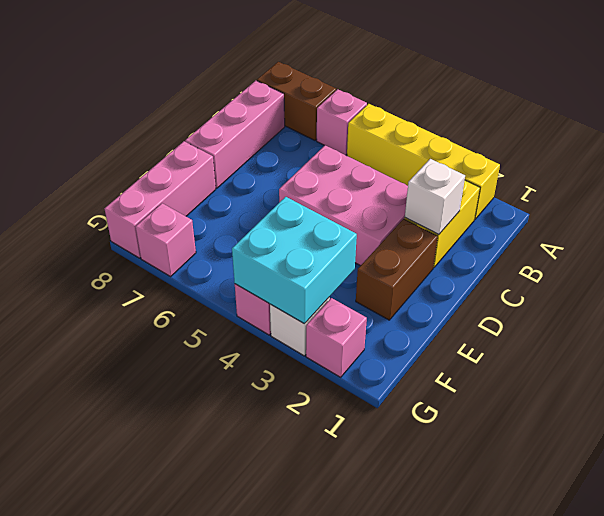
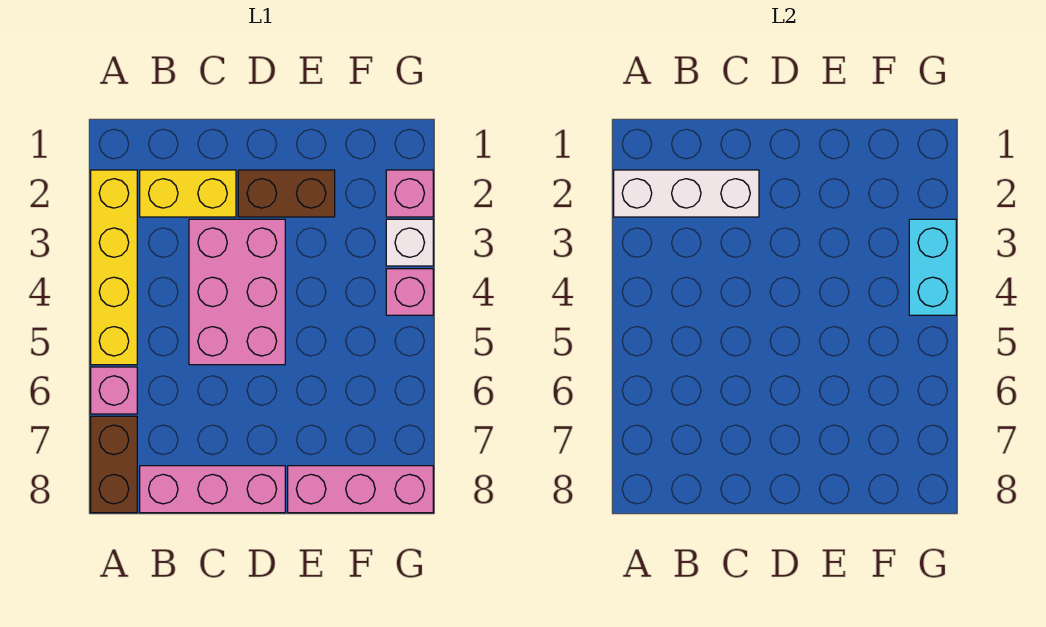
white 1x1 brick [405,159,465,235] -> white 1x3 brick [614,170,759,217]
cyan 2x2 brick [232,197,357,324] -> cyan 1x2 brick [909,219,956,315]
pink 1x1 brick [136,203,196,277] -> none

